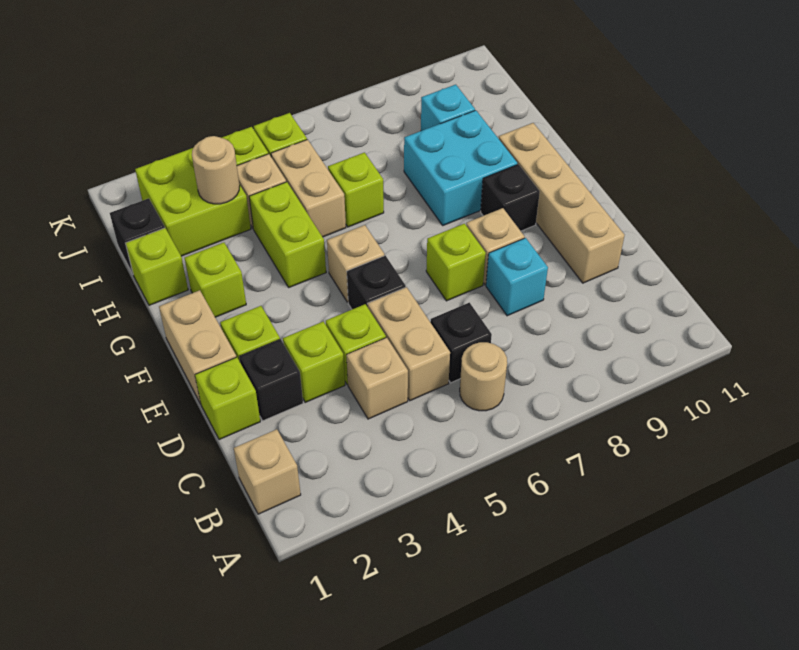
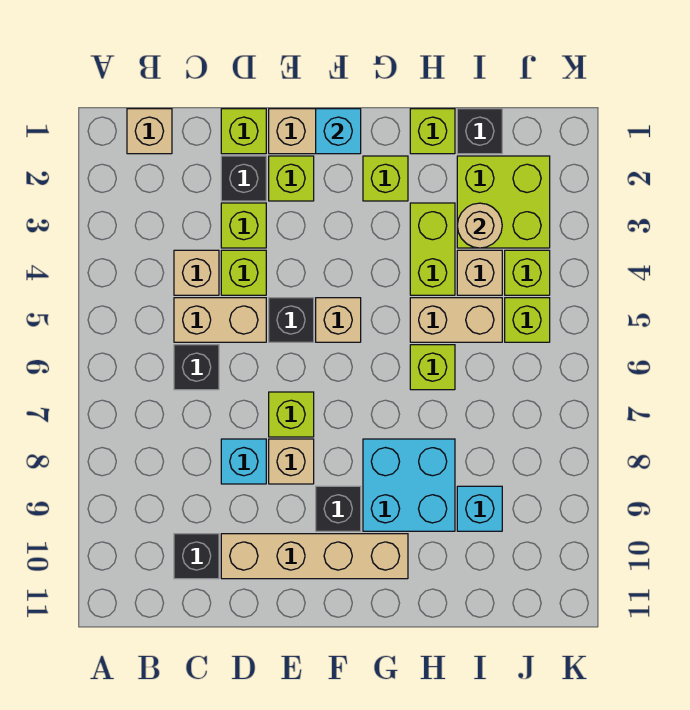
tan 1x1 round brick [460,342,507,411] -> none
none -> black 1x1 brick [174,534,219,579]
none -> cyan 1x1 brick [316,109,361,154]
lime 1x2 brick [249,182,326,287] -> lime 1x2 brick turned to [410,203,455,295]

